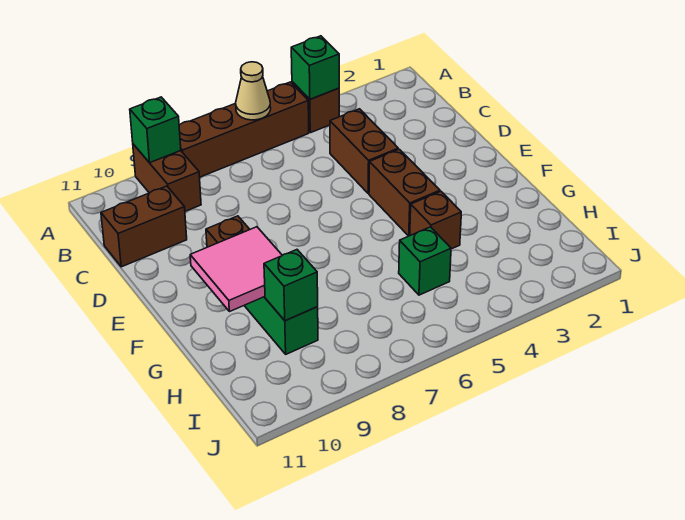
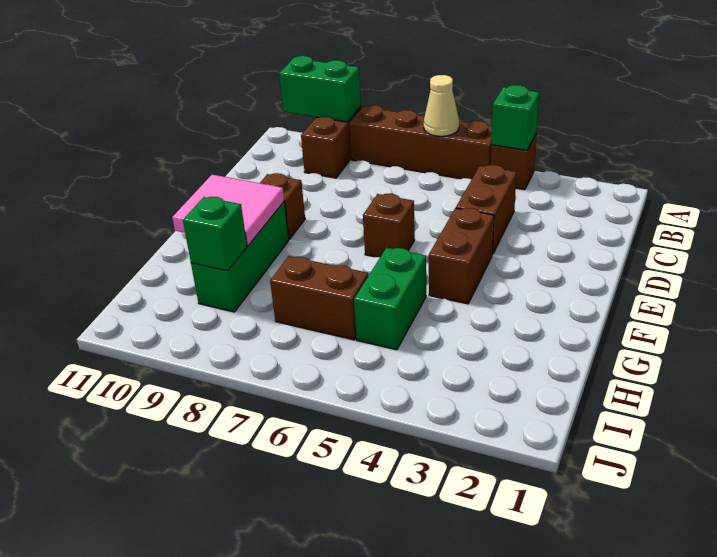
green 1x1 brick [130,97,181,163] -> green 1x2 brick [279,56,361,122]
brown 1x2 brick [101,186,187,267] -> brown 1x2 brick moved to [270,256,368,340]
brown 1x1 brick [410,191,461,249] -> brown 1x1 brick moved to [363,194,415,257]
green 1x1 brick [399,227,451,295] -> green 1x2 brick [354,248,426,350]

